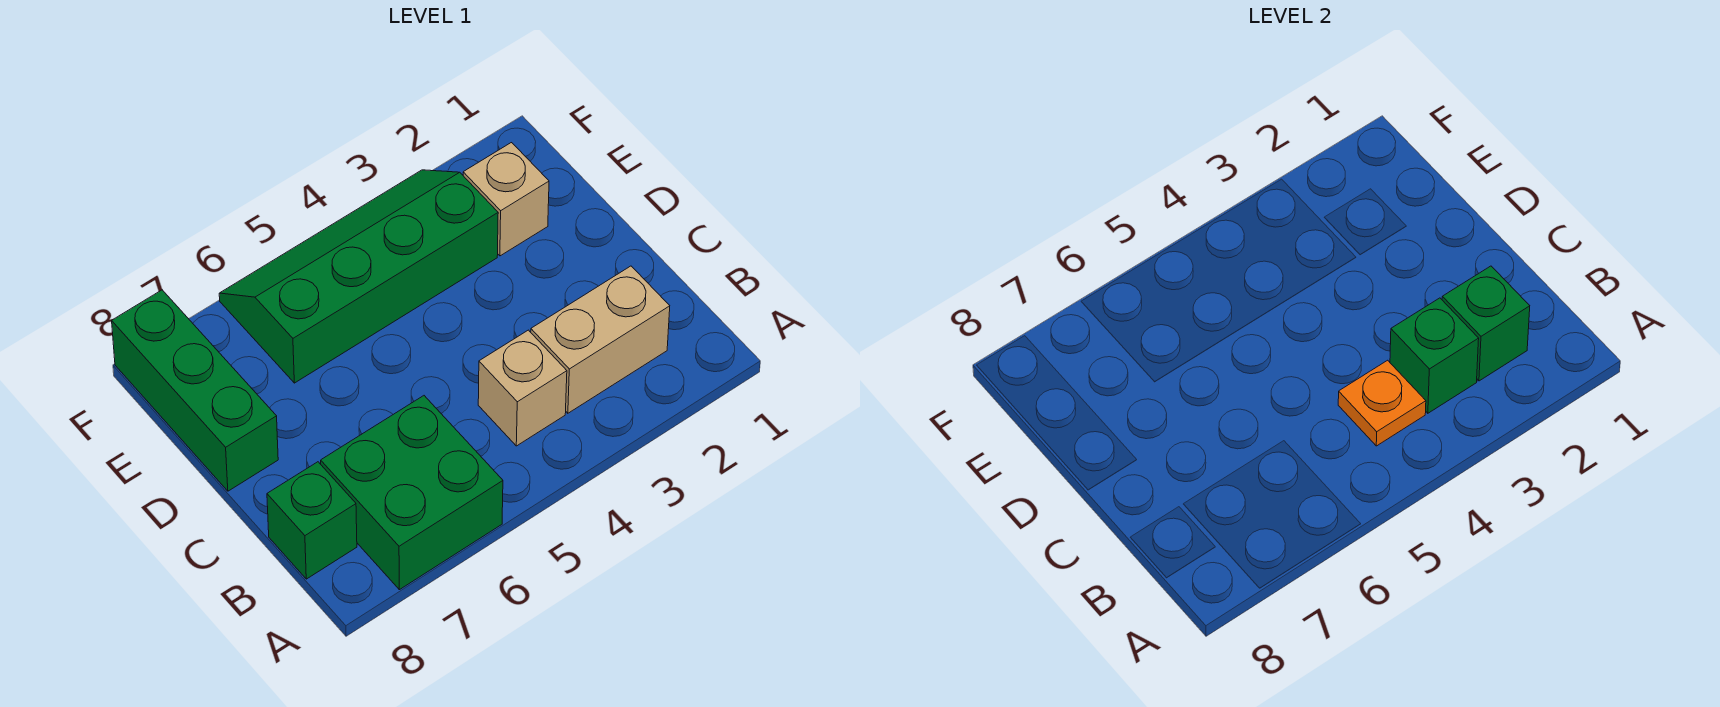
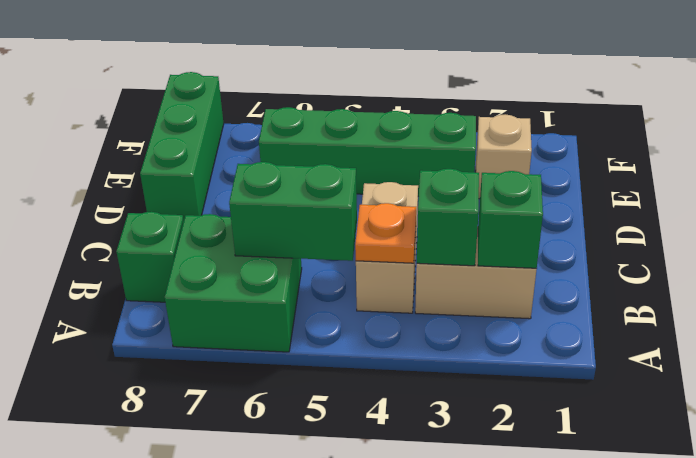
tan 1x1 brick [478,330,567,446] -> tan 1x2 brick [356,182,418,313]
none -> green 1x2 brick [229,162,357,261]

